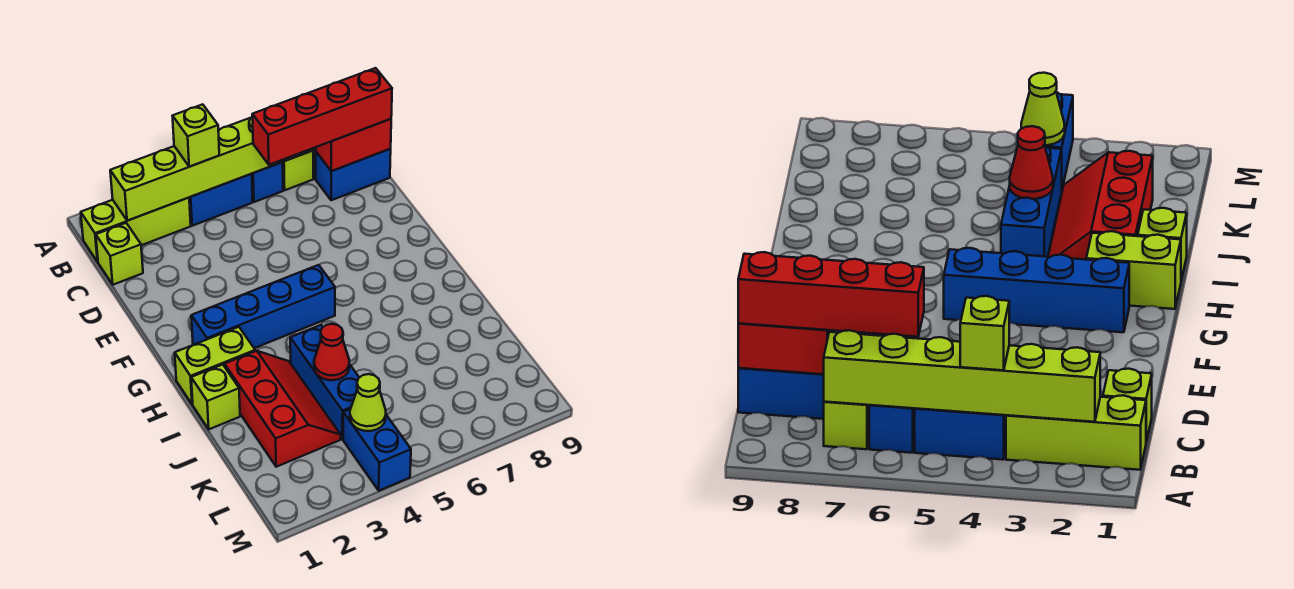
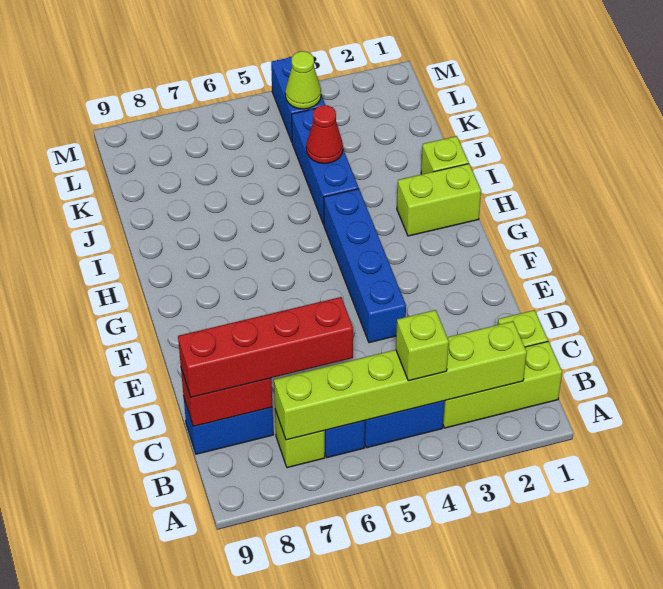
blue 1x4 brick [191,265,335,348] -> blue 1x4 brick turned to [324,189,406,343]
red 2x3 slope [225,351,341,467] -> none

